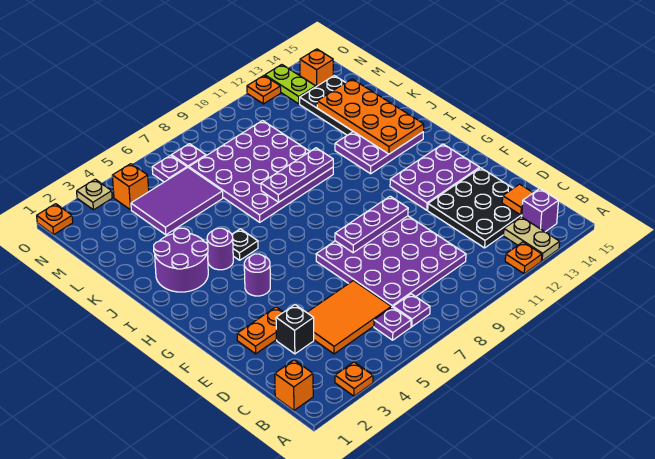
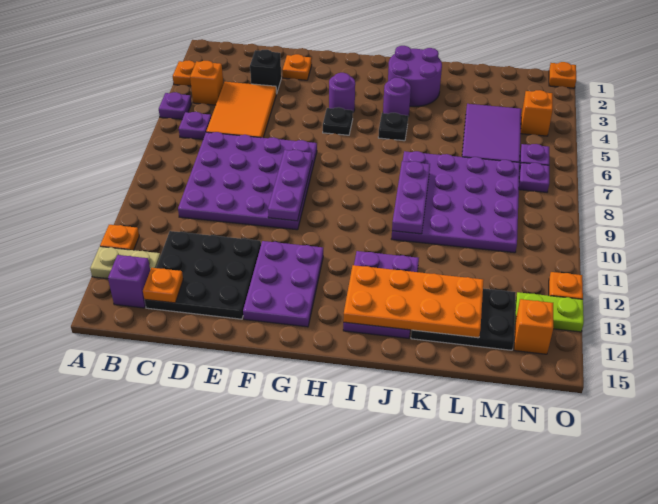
orange 1x1 brick [275,360,313,410] -> orange 1x1 brick moved to [190,61,223,105]
purple 1x1 plate [393,294,430,327] -> purple 1x1 plate moved to [159,92,192,119]
orange 1x1 tile [502,184,533,215] -> orange 1x1 plate [143,268,183,303]
orange 1x2 plate [237,307,283,354] -> orange 1x1 plate [283,54,312,80]
none -> black 1x1 plate [323,107,353,135]
tan 1x1 plate [77,179,112,210] -> none

